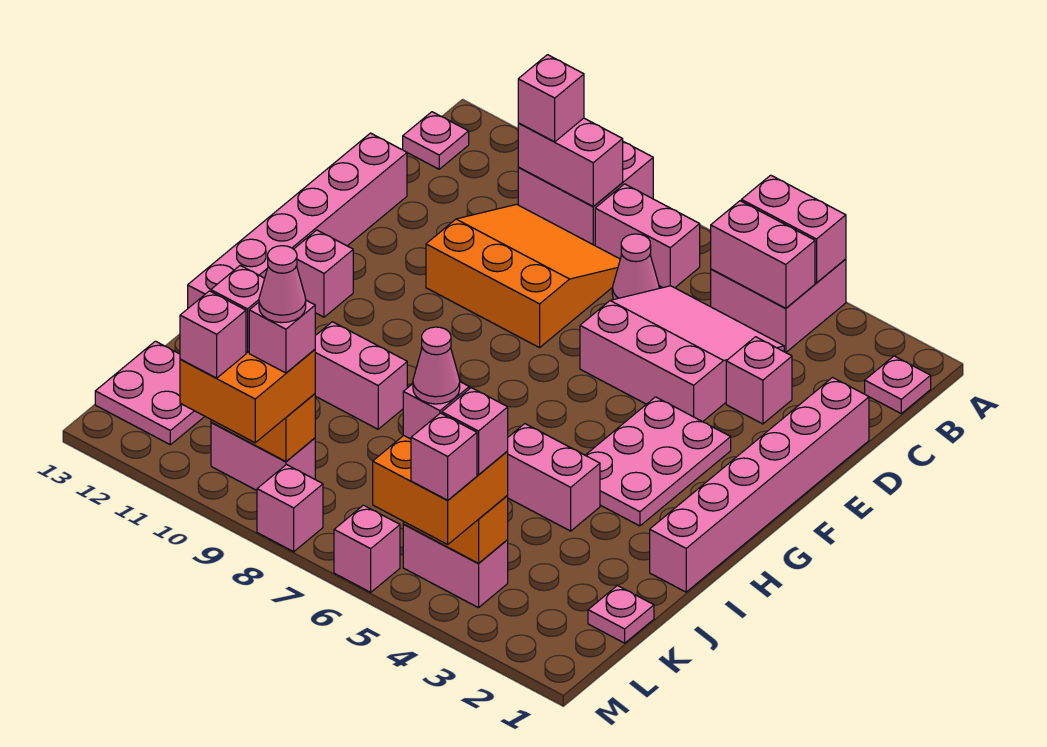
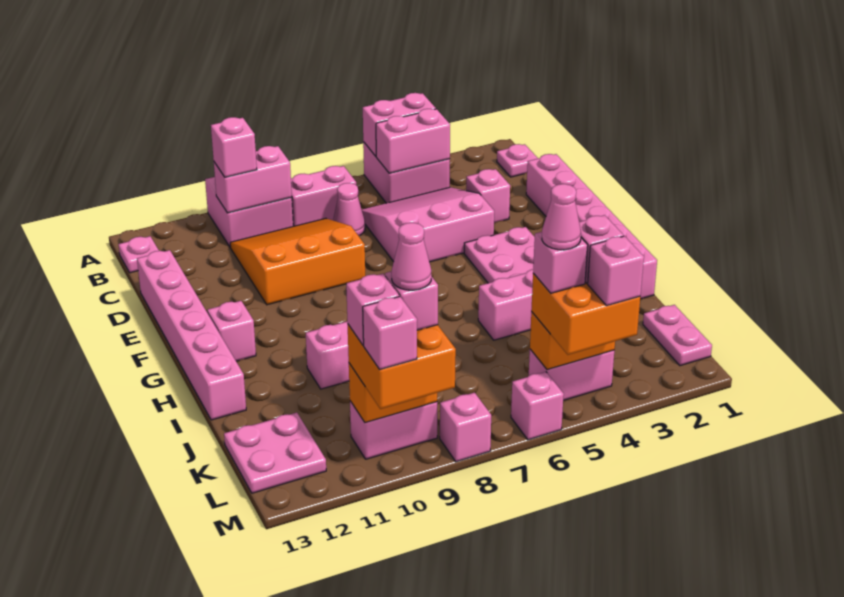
pink 1x1 plate [588,586,654,643] -> pink 1x2 plate [643,305,712,366]

